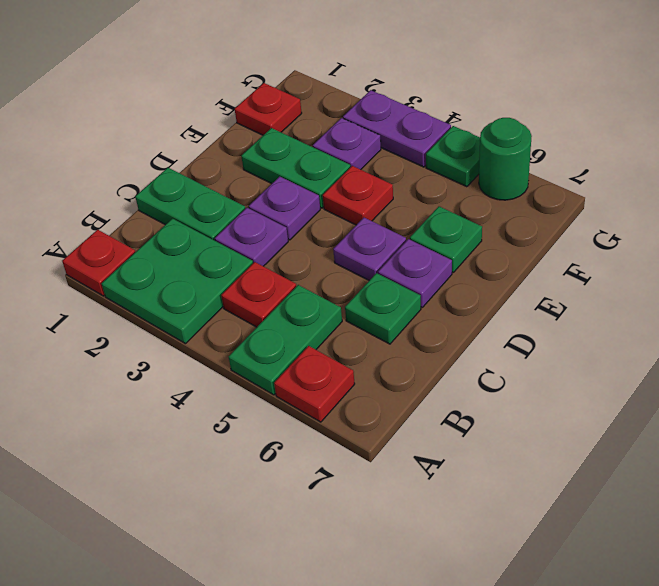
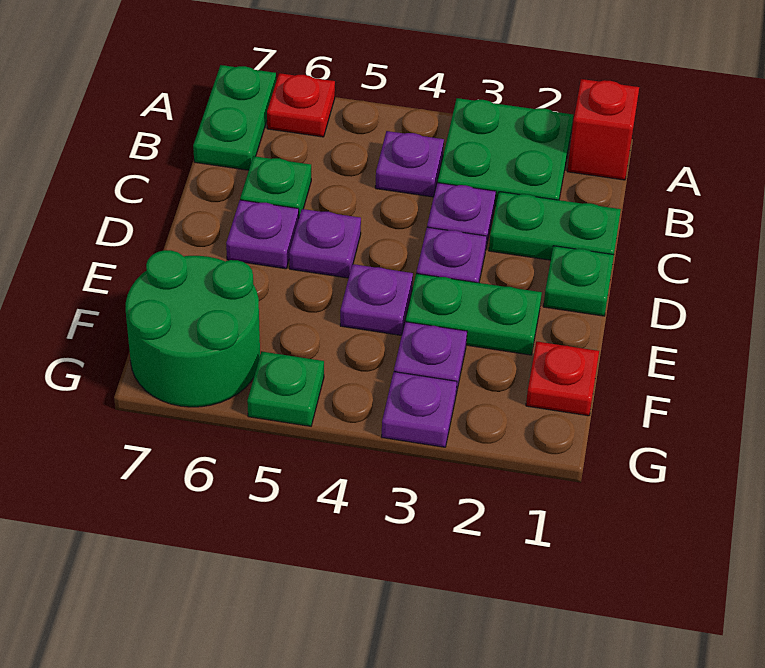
red 1x1 plate [62,230,135,296] -> red 1x1 brick [567,79,639,180]
green 1x2 plate [229,285,342,395] -> green 1x2 plate moved to [193,65,276,170]
red 1x1 plate [221,262,296,327] -> purple 1x1 plate [375,131,444,197]
red 1x1 plate [323,166,393,225] -> purple 1x1 plate [340,264,413,335]
green 1x1 plate [410,206,482,272] -> green 1x1 plate moved to [543,246,614,316]
purple 1x2 plate [343,90,451,167] -> purple 1x1 plate [382,372,457,447]
green 1x1 round brick [479,118,532,200] -> green 2x2 round brick [126,250,260,407]

